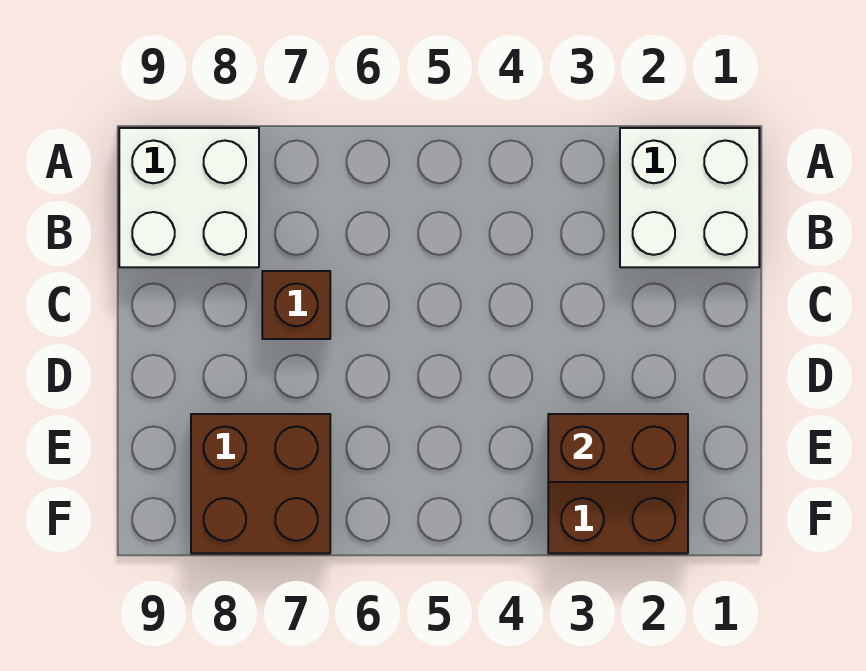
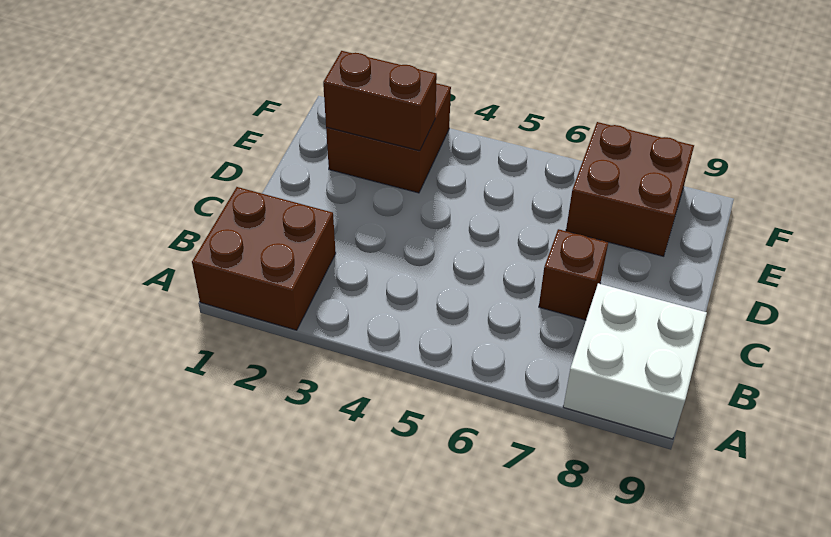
white 2x2 brick [620,128,759,267] -> brown 2x2 brick [192,187,336,330]

